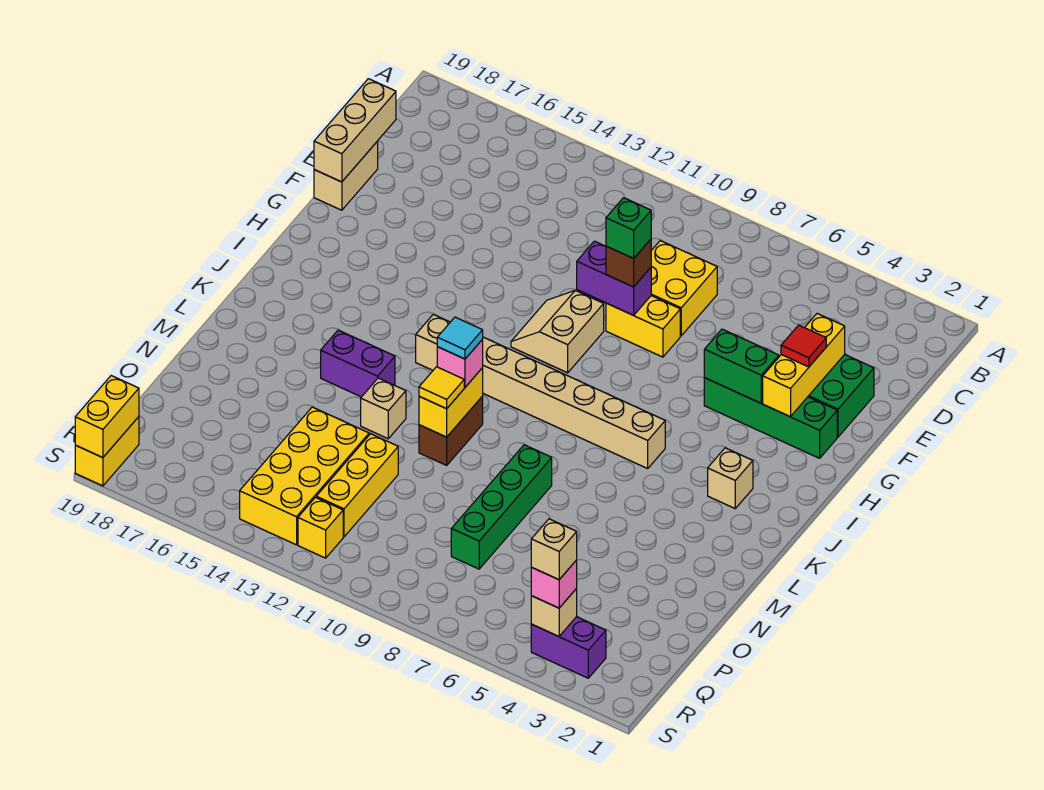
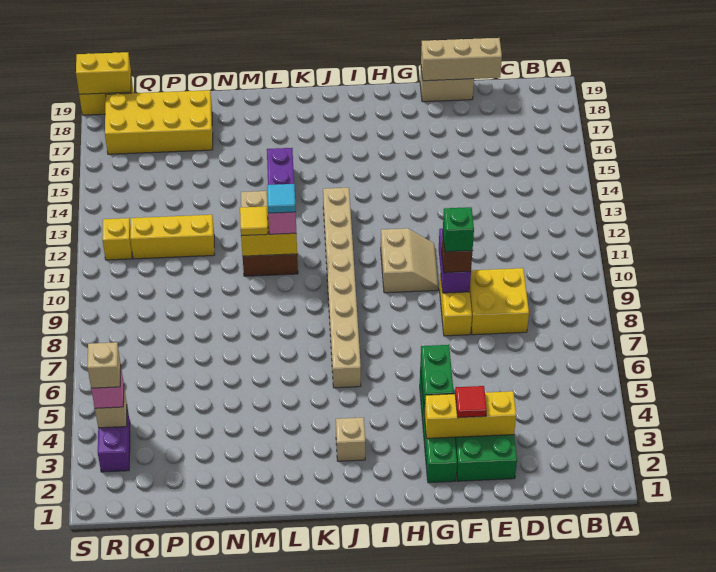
tan 2x2 slope [511,291,604,373] -> tan 2x2 slope turned to [381,228,438,293]
green 1x4 brick [451,445,552,569] -> none
yellow 2x4 brick [240,407,369,545] -> yellow 2x4 brick moved to [105,90,213,154]

